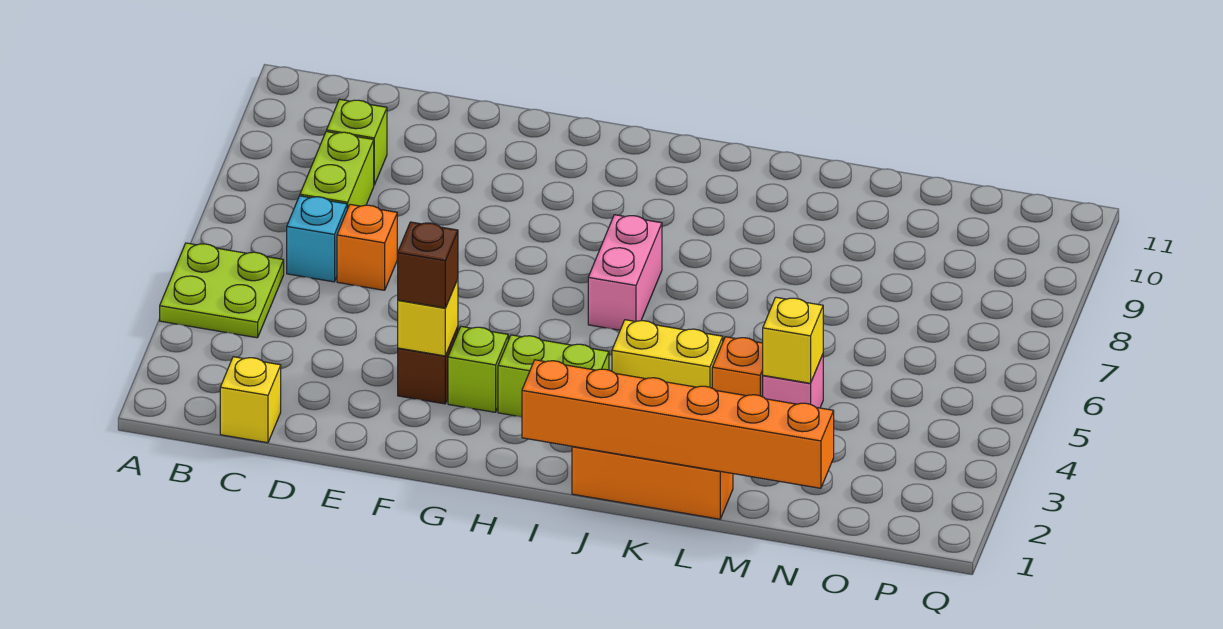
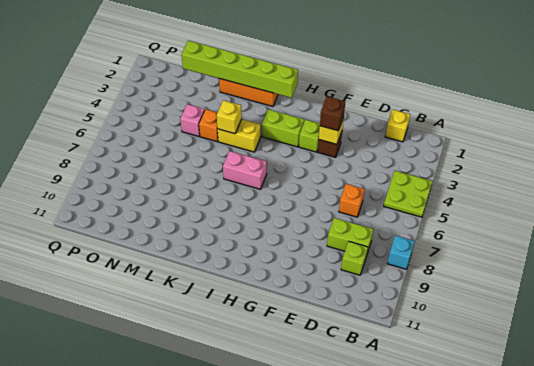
cyan 1x1 brick [287,196,347,282] -> cyan 1x1 brick moved to [387,235,415,269]
lime 1x2 brick [300,131,374,209] -> lime 1x2 brick turned to [327,218,373,256]
orange 1x6 brick [522,360,834,488] -> lime 1x6 brick [181,41,298,98]
pink 1x2 brick [588,215,662,330] -> pink 1x2 brick turned to [223,151,267,189]
yellow 1x1 brick [763,297,823,383] -> yellow 1x1 brick moved to [217,100,242,134]

